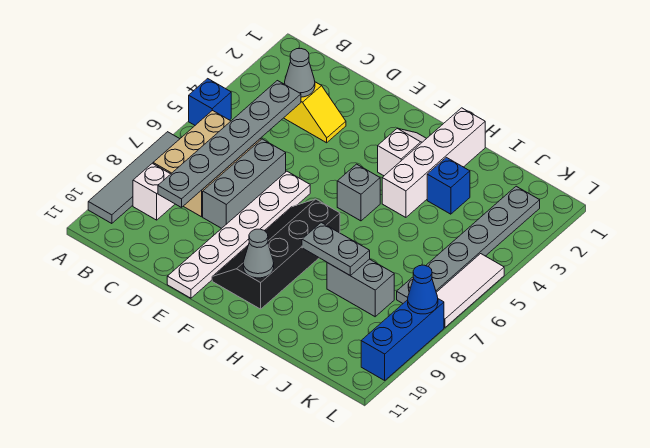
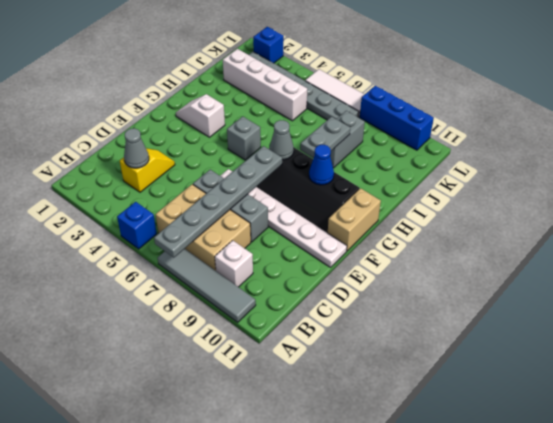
grey 1x6 plate [158,81,301,207] -> grey 1x6 plate turned to [154,146,282,258]
none -> tan 1x2 brick [328,188,381,251]
grey 1x1 cone [243,229,274,278] -> grey 1x1 cone moved to [269,120,294,160]
white 1x4 brick [382,108,485,217] -> white 1x4 brick moved to [223,49,307,121]
blue 1x1 brick [427,157,470,214] -> blue 1x1 brick moved to [253,27,284,63]
blue 1x1 cone [408,265,438,314] -> blue 1x1 cone moved to [309,145,334,185]

